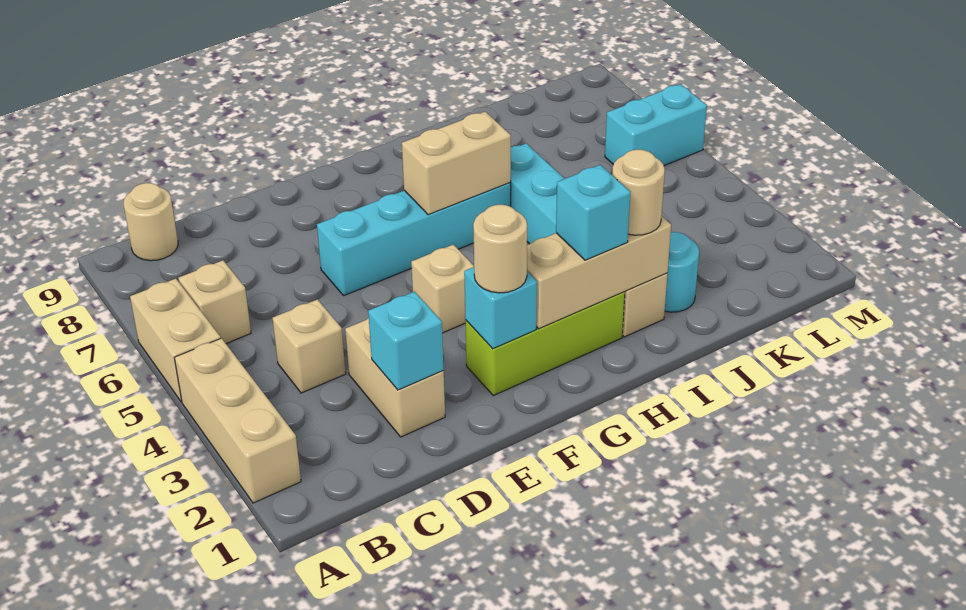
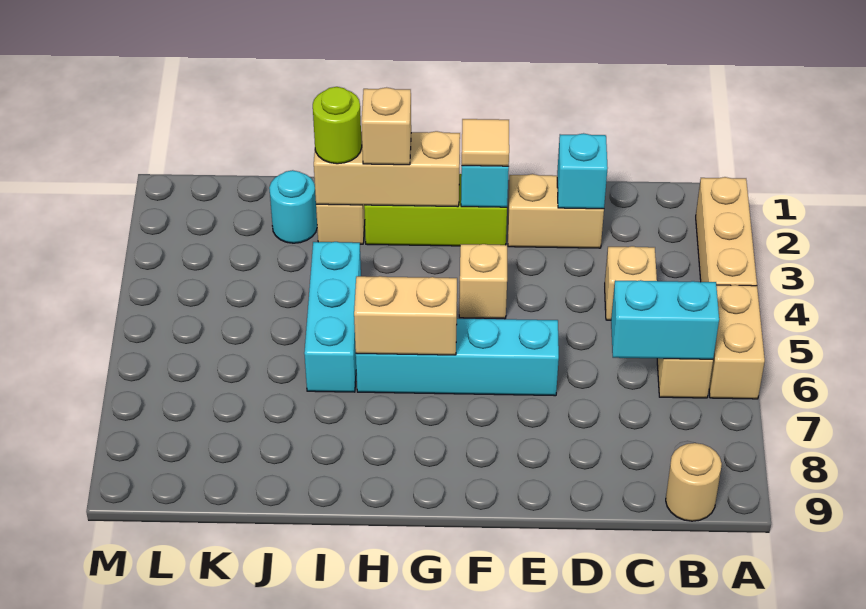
tan 1x2 brick [345,318,445,437] -> tan 1x2 brick turned to [508,174,604,248]
tan 1x1 round brick [473,205,527,293] -> tan 1x1 tile [462,119,509,166]
cyan 1x1 brick [556,165,630,260] -> tan 1x1 brick [362,87,411,165]
tan 1x1 round brick [612,149,665,235] -> lime 1x1 round brick [313,87,362,164]
cyan 1x2 brick [605,84,707,166] -> cyan 1x2 brick moved to [611,280,719,359]

